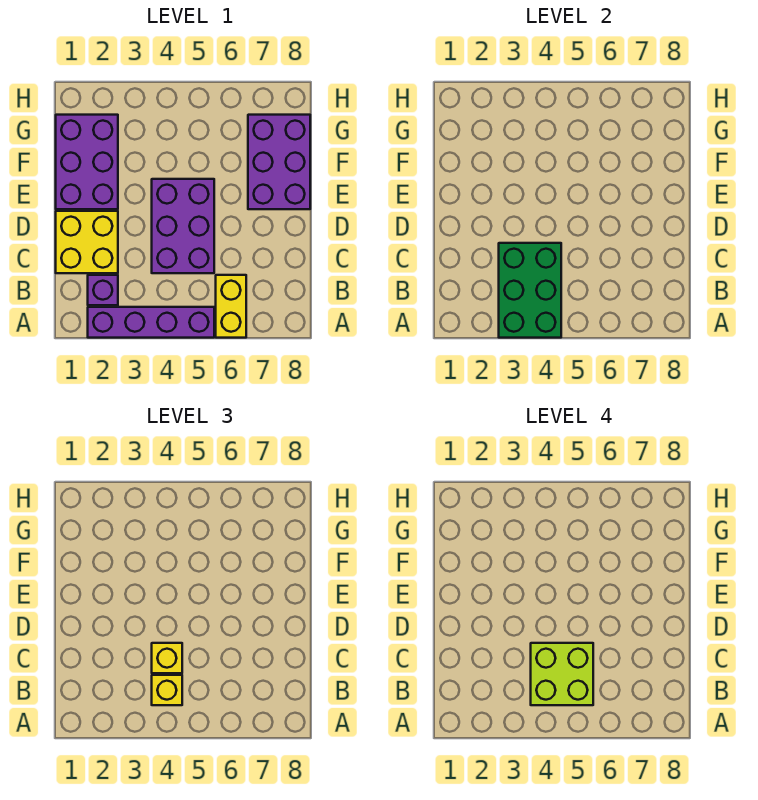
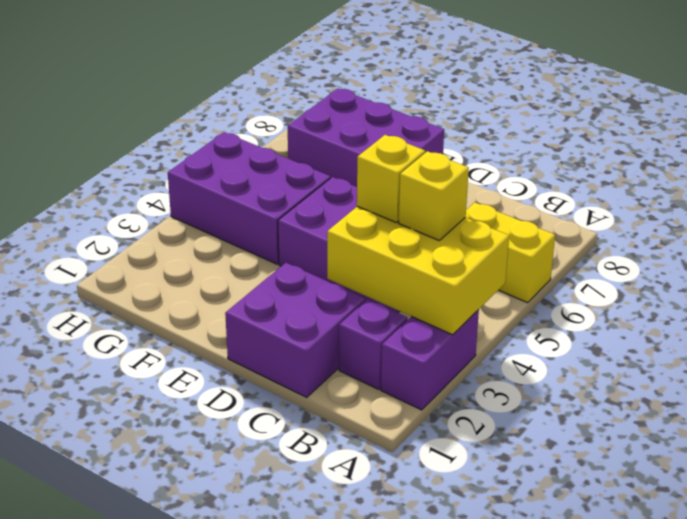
purple 1x4 brick [88,307,214,338] -> purple 1x2 brick [381,310,479,410]
green 2x3 brick [499,243,561,338] -> yellow 2x3 brick [327,206,509,335]
lime 2x2 brick [531,643,593,705] -> none
yellow 2x2 brick [56,211,118,273] -> purple 2x2 brick [225,263,365,397]
purple 2x3 brick [56,115,118,209] -> purple 2x3 brick moved to [168,132,331,264]

